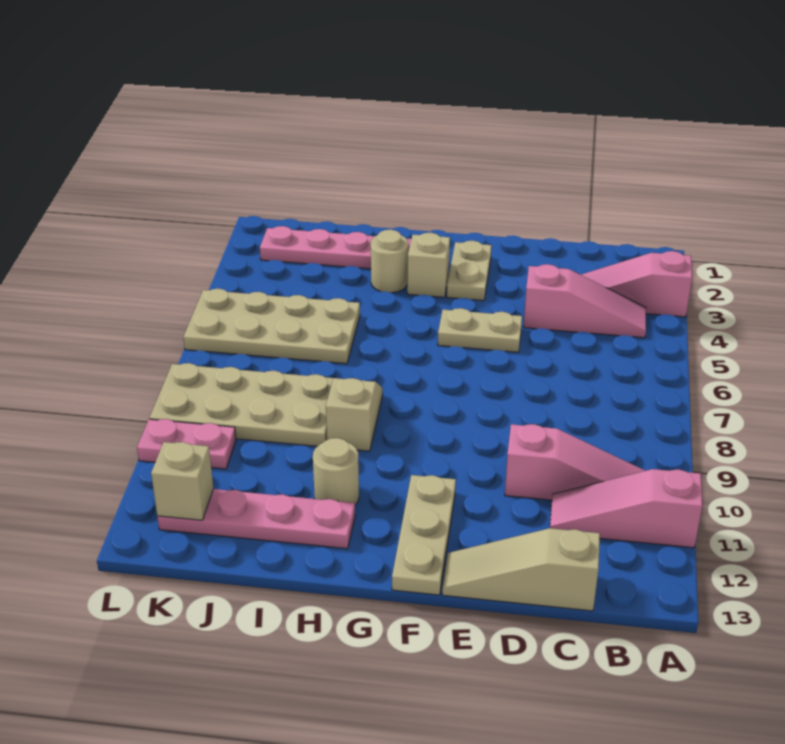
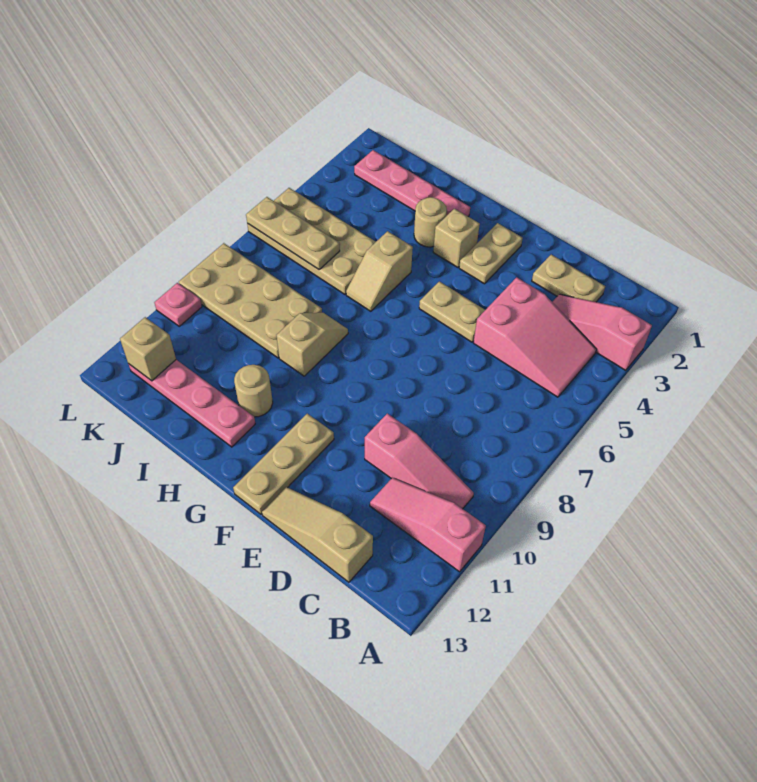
pink 1x3 slope [524,264,646,338] -> pink 2x3 slope [474,277,596,397]
none -> tan 1x2 plate [532,255,605,302]
none -> tan 1x2 slope [346,231,413,311]
none -> tan 1x3 plate [246,197,340,269]
pink 1x2 plate [137,419,236,469] -> pink 1x1 plate [154,283,202,326]

